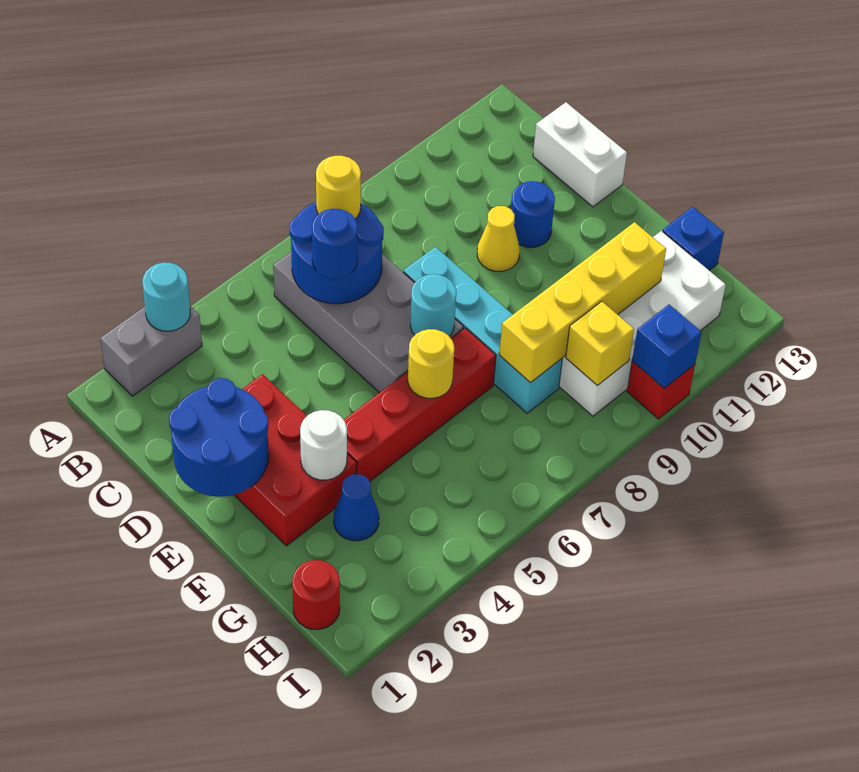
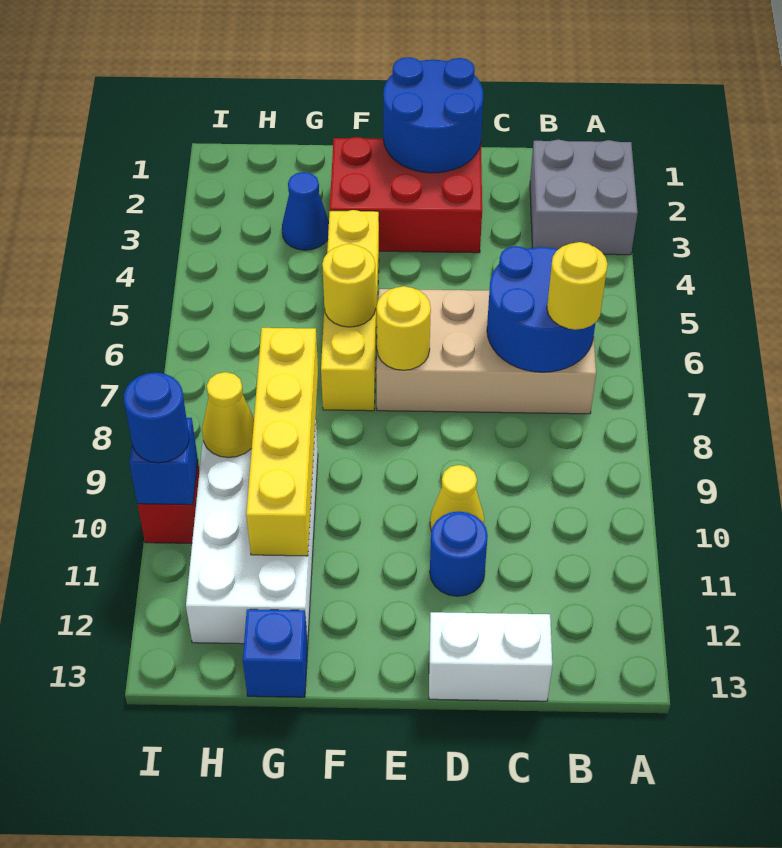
grey 1x2 brick [100,306,202,396] -> grey 2x2 brick [530,140,638,255]
cyan 1x1 round brick [142,262,190,331] -> none
grey 2x4 brick [273,252,464,393] -> tan 2x4 brick [376,289,596,414]
blue 1x1 round brick [312,209,358,279] -> blue 1x1 round brick moved to [124,373,189,463]
cyan 1x4 brick [403,247,562,413] -> none
cyan 1x1 round brick [410,274,456,336] -> yellow 1x1 round brick [377,286,431,370]
white 1x1 round brick [300,410,347,480] -> none
red 1x4 brick [344,328,496,482] -> yellow 1x4 brick [321,210,379,411]
red 1x1 round brick [292,560,340,630] -> none
yellow 1x1 brick [566,301,634,386] -> yellow 1x1 cone [202,372,254,458]

